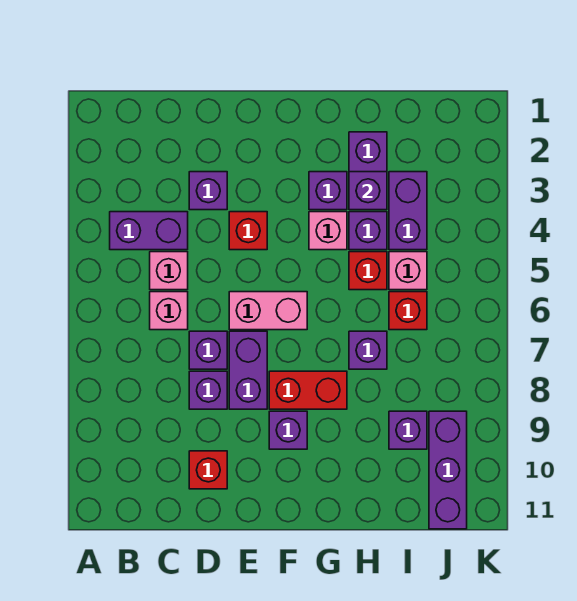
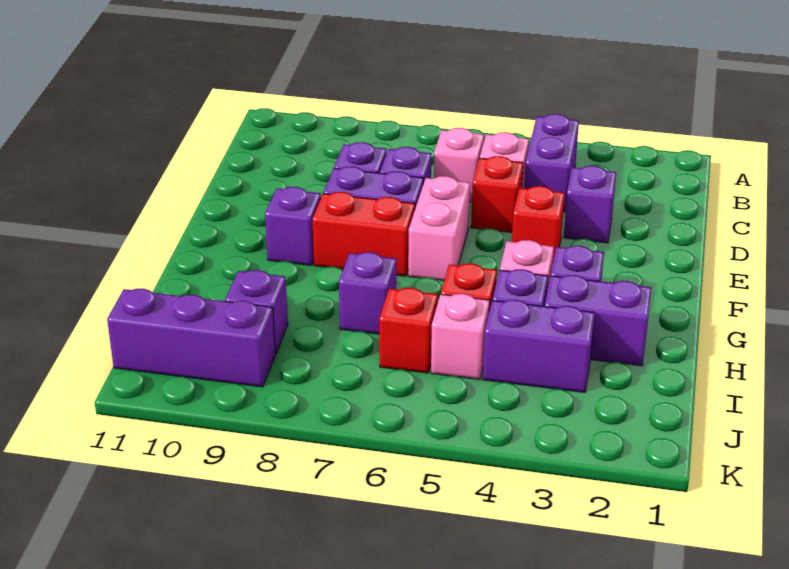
red 1x1 brick [189,451,227,489] -> red 1x1 brick moved to [471,156,523,232]
red 1x2 brick [269,371,347,409] -> red 1x2 brick turned to [312,192,415,276]
purple 1x1 brick [349,172,387,210] -> none

